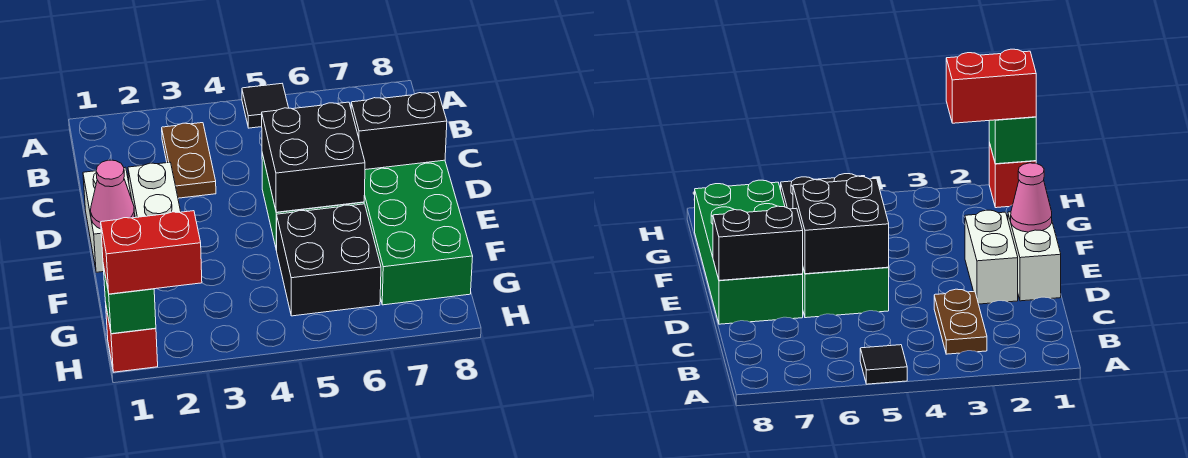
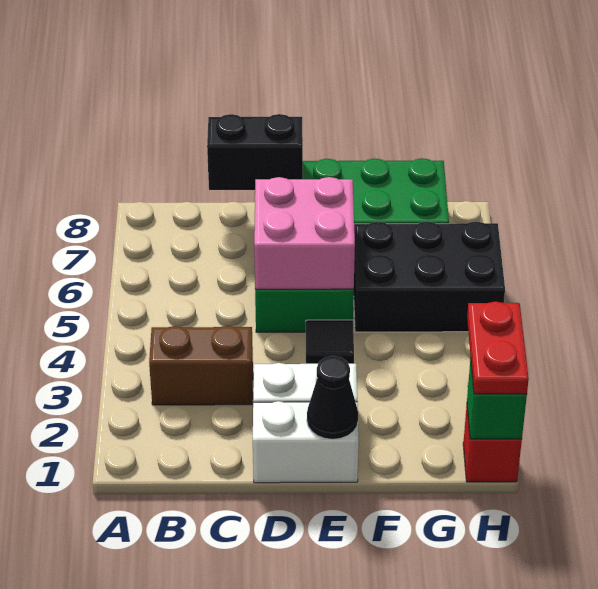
black 1x1 tile [242,84,289,128] -> black 1x1 tile moved to [306,320,354,364]
brown 1x2 plate [162,123,216,198] -> brown 1x2 brick [149,326,253,405]
black 2x2 brick [262,102,365,212] -> pink 2x2 brick [254,177,355,290]
black 1x2 brick [351,92,447,170] -> black 1x2 brick turned to [207,114,303,190]
pink 1x1 cone [91,160,135,229] -> black 1x1 cone [307,356,358,439]
black 2x2 brick [277,204,381,316] -> black 2x3 brick [354,222,505,332]
red 1x2 brick [101,211,202,294] -> red 1x2 plate [467,302,529,394]

